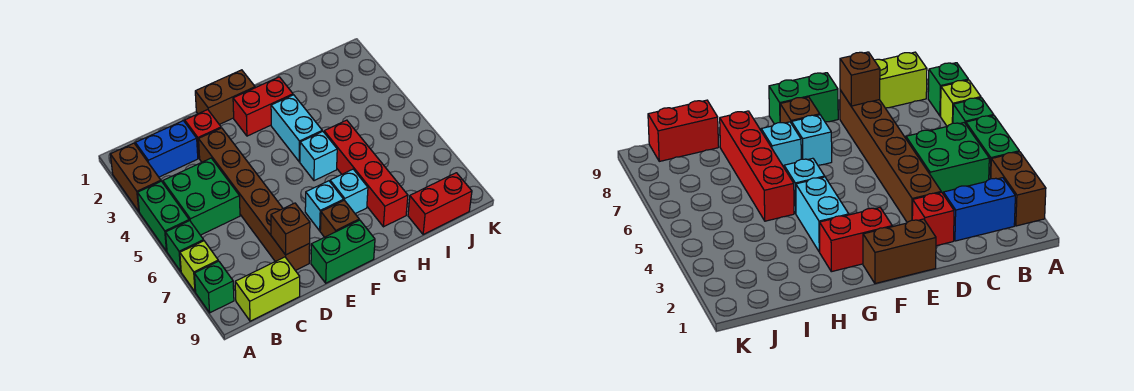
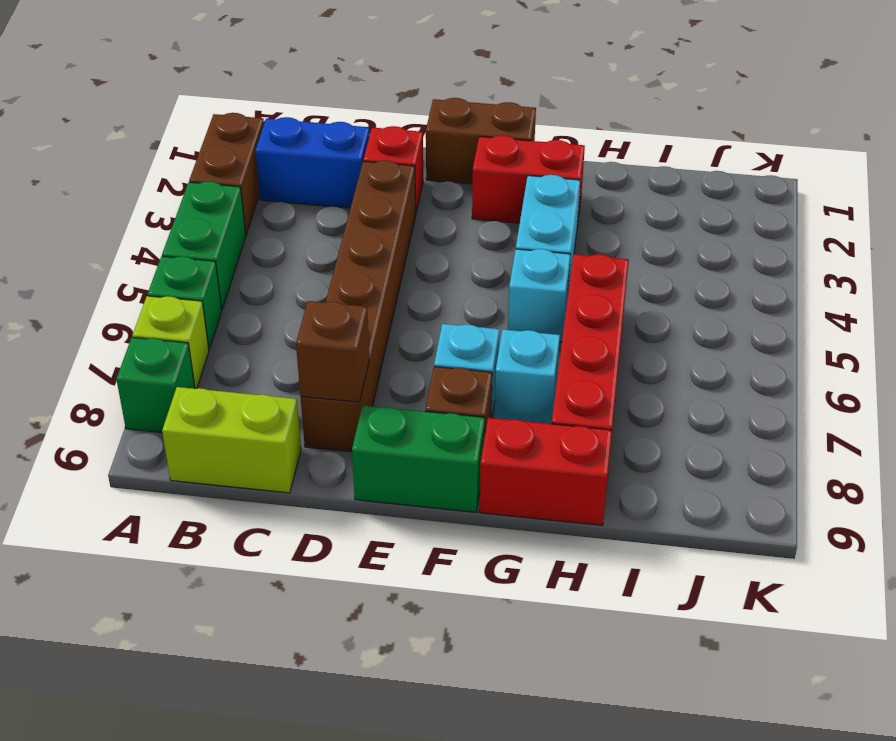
green 2x2 brick [163,158,240,235] -> none
red 1x2 brick [408,173,472,235] -> red 1x2 brick moved to [480,418,612,525]

